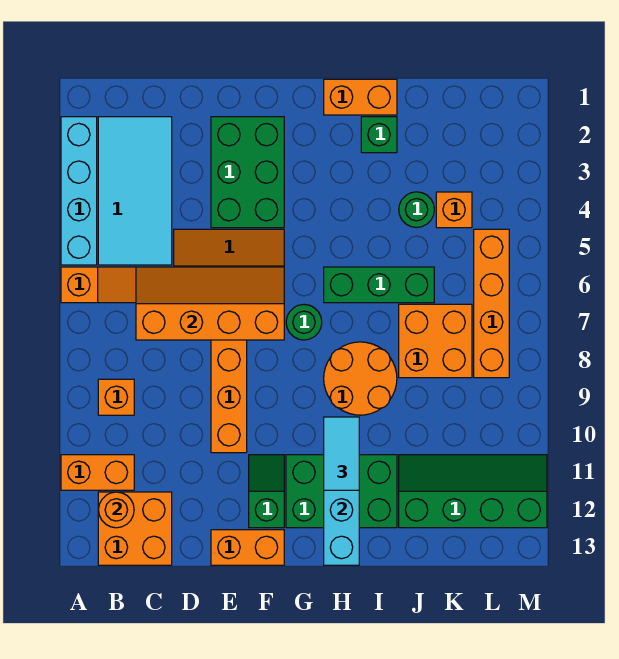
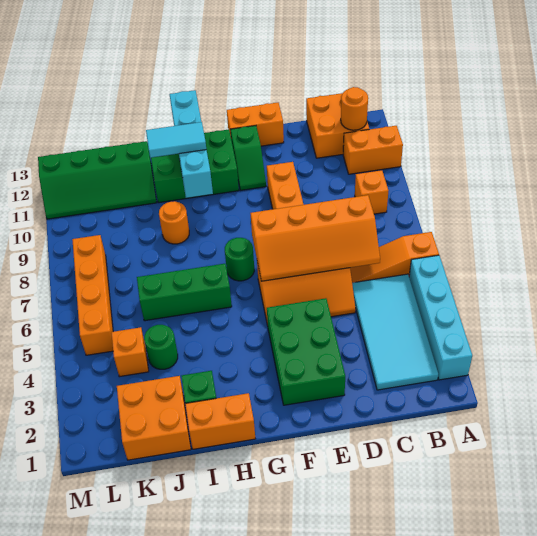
orange 2x2 round brick [324,342,397,415] -> orange 1x1 round brick [159,201,189,244]
cyan 1x2 tile [324,417,359,490] -> cyan 1x2 tile turned to [146,122,206,158]
orange 2x2 brick [399,304,472,378] -> orange 2x2 brick moved to [117,376,191,460]

